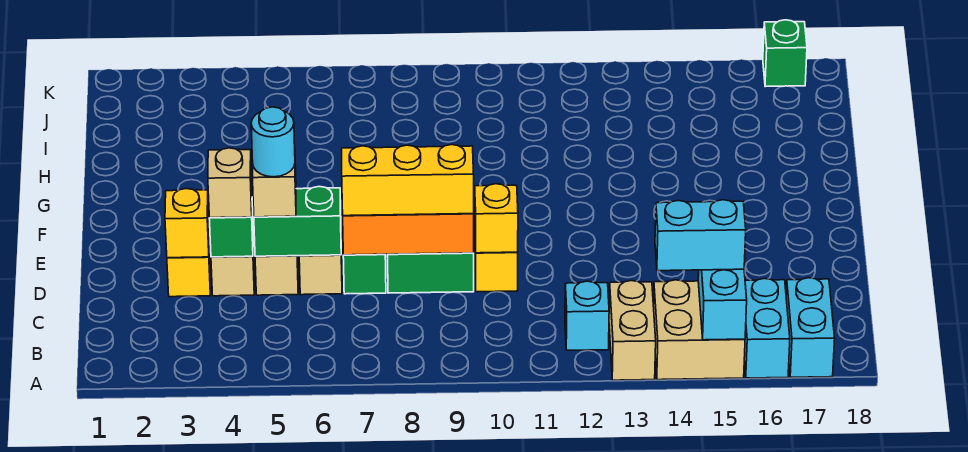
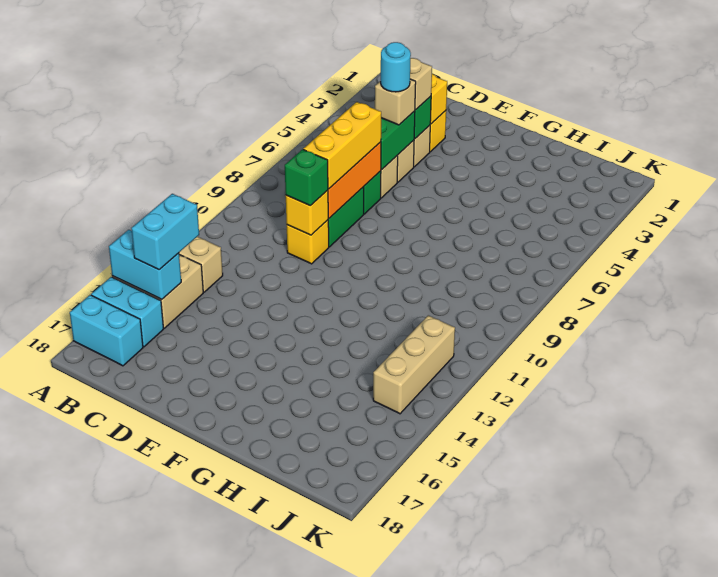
cyan 1x1 brick [565,281,609,350] -> none
none -> tan 1x3 brick [373,315,455,414]
green 1x1 brick [763,20,807,87] -> green 1x1 brick moved to [285,149,328,206]

